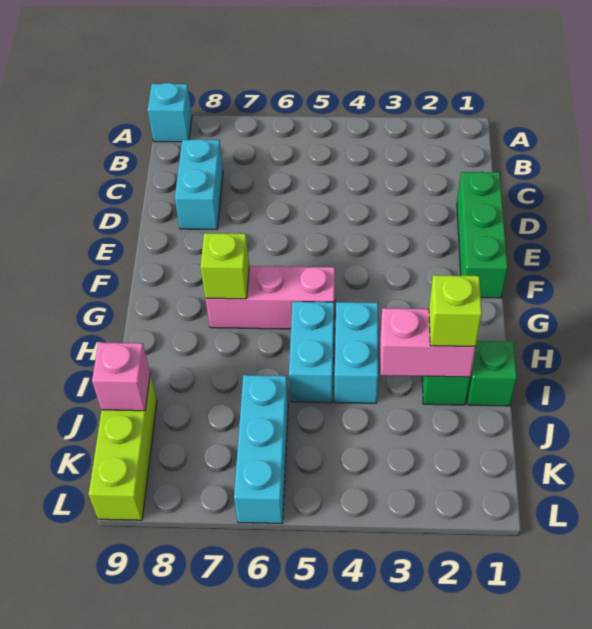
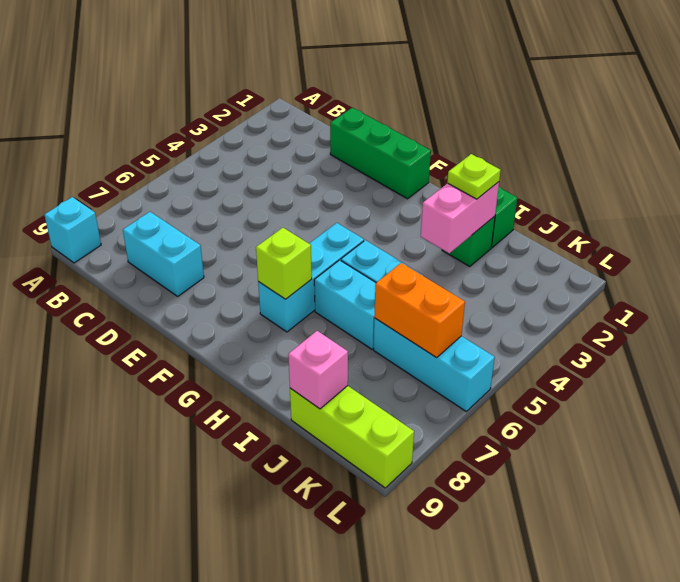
pink 1x3 brick [206,266,335,329] -> cyan 1x3 brick [258,223,364,332]
cyan 1x2 brick [335,302,378,403] -> cyan 1x2 brick moved to [314,260,376,349]
lime 1x1 brick [429,275,482,347] -> lime 1x1 plate [447,154,501,199]
none -> orange 1x2 brick [374,263,465,358]

